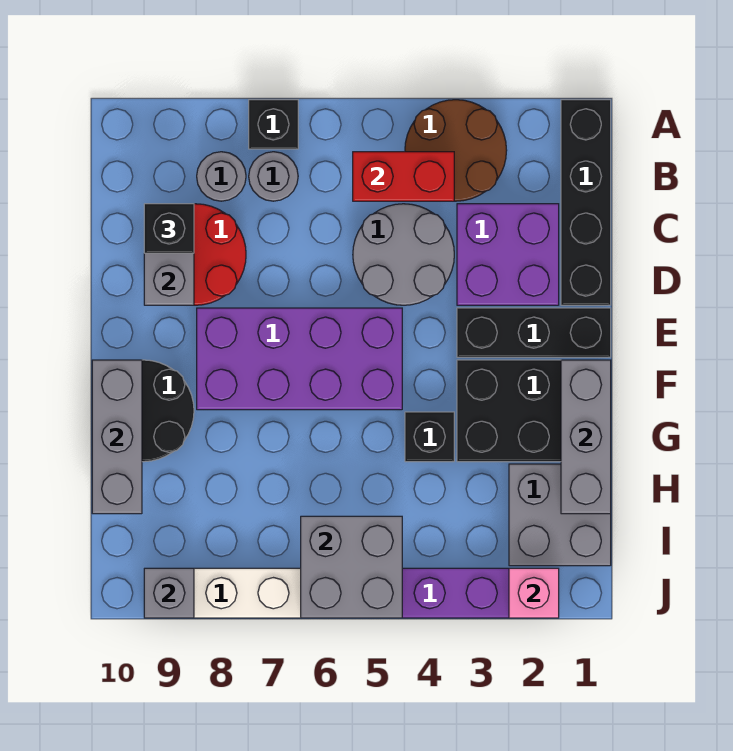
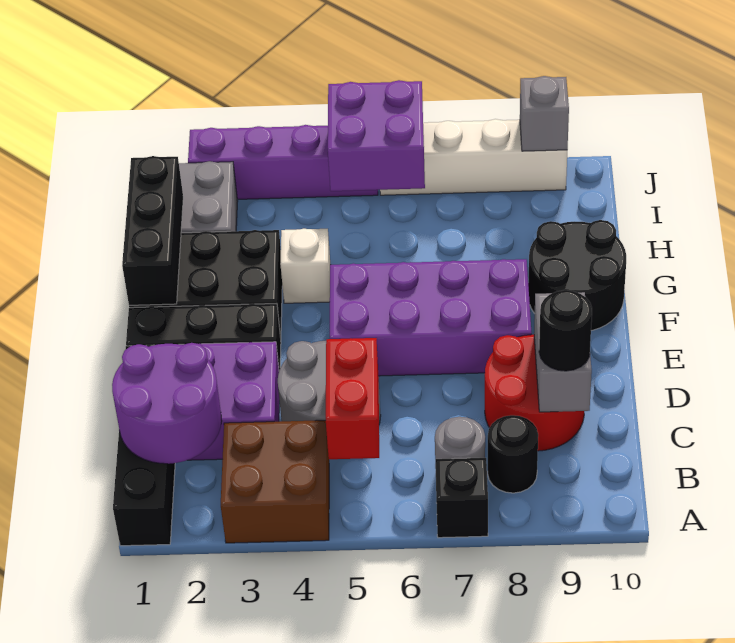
brown 2x2 round brick [405,100,507,201] -> brown 2x2 brick [221,420,329,543]
none -> purple 2x2 round brick [112,343,222,464]
red 1x2 brick [353,152,454,201] -> red 1x2 brick turned to [326,338,379,459]
grey 1x1 round brick [197,152,246,201] -> black 1x1 round brick [488,415,538,493]
black 1x1 brick [144,204,194,253] -> black 1x1 round brick [539,290,592,371]
grey 1x3 brick [561,360,611,514] -> black 1x3 brick [122,156,183,305]
grey 1x3 brick [92,360,142,514] -> none
black 1x1 brick [405,412,454,462] -> white 1x1 brick [280,229,331,303]
grey 2x2 brick [301,516,402,618] -> purple 2x2 brick [328,80,425,191]
pink 1x1 brick [509,568,559,618] -> none

